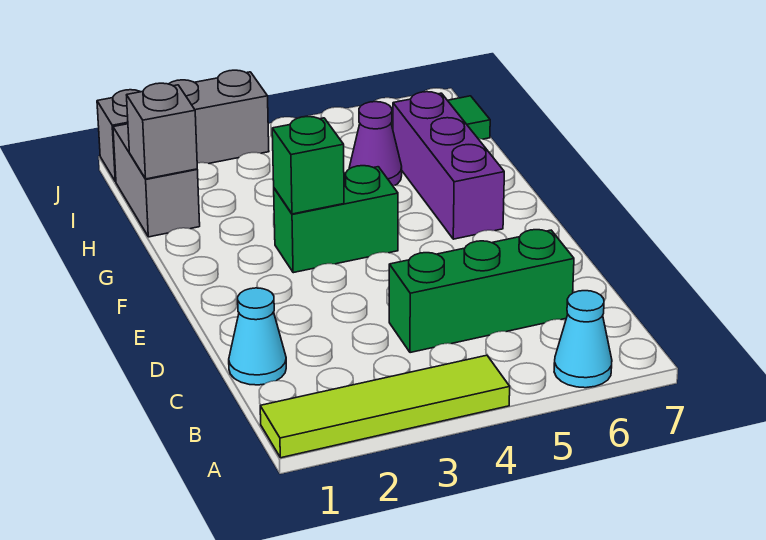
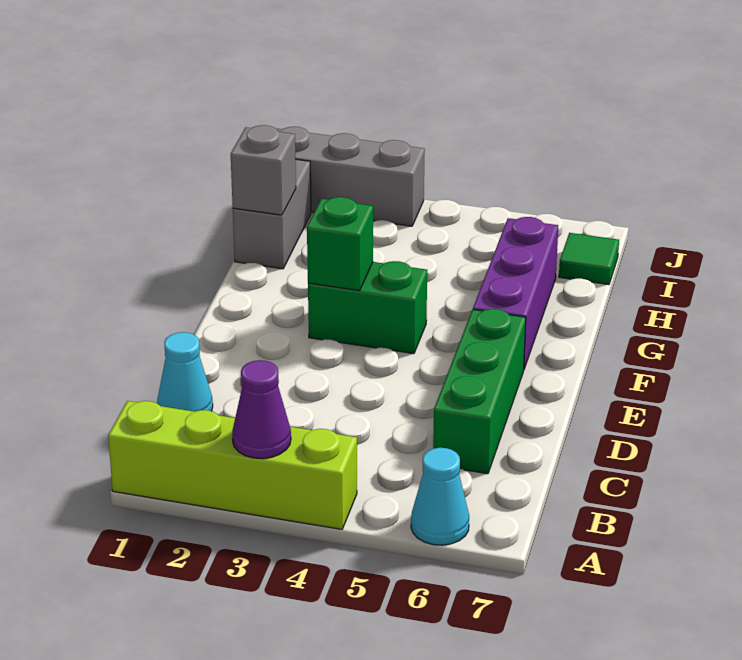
lime 1x4 tile [260,355,510,458] -> lime 1x4 brick [108,401,357,529]
green 1x3 brick [389,230,574,353] -> green 1x3 brick turned to [433,309,526,474]
purple 1x1 cone [349,102,402,186] -> purple 1x1 cone moved to [232,360,291,459]

